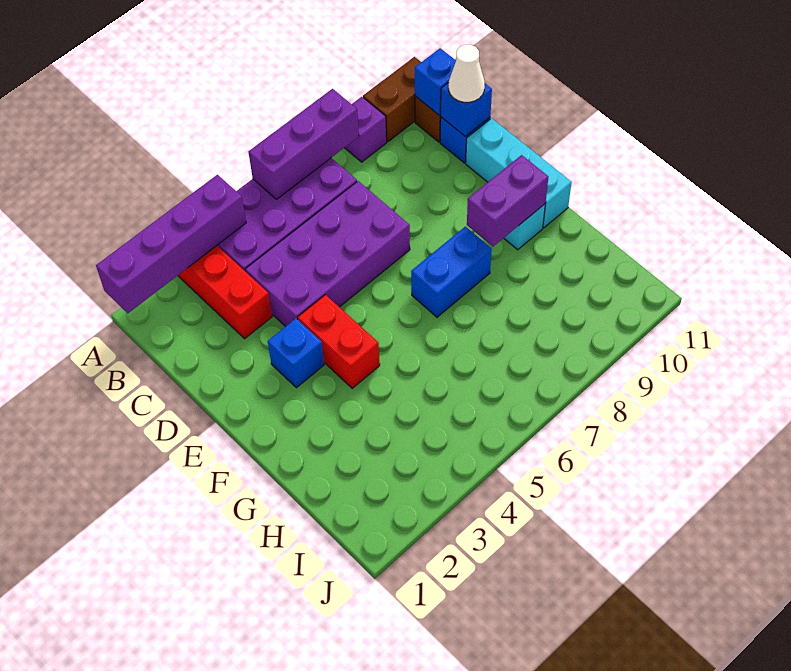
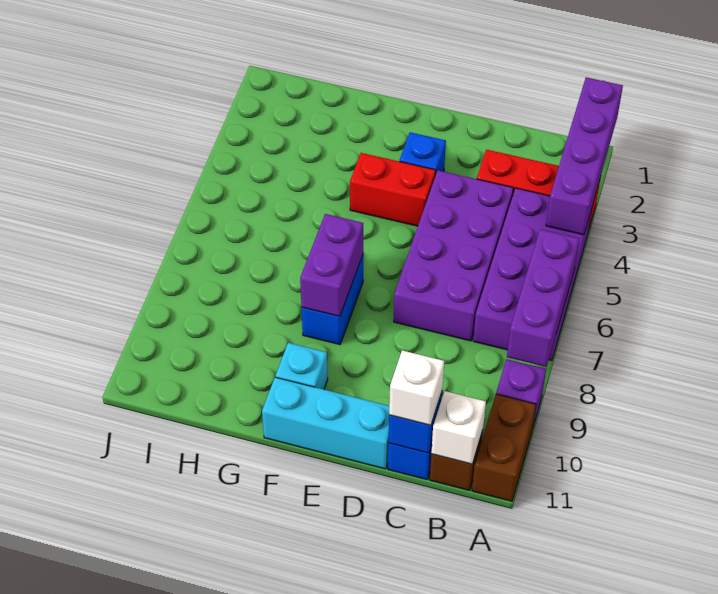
blue 1x1 brick [415,48,456,115] -> white 1x1 brick [431,391,486,464]
white 1x1 cone [449,45,485,102] -> white 1x1 brick [389,350,444,425]
purple 1x2 brick [467,155,548,247] -> purple 1x2 brick moved to [300,214,363,316]

